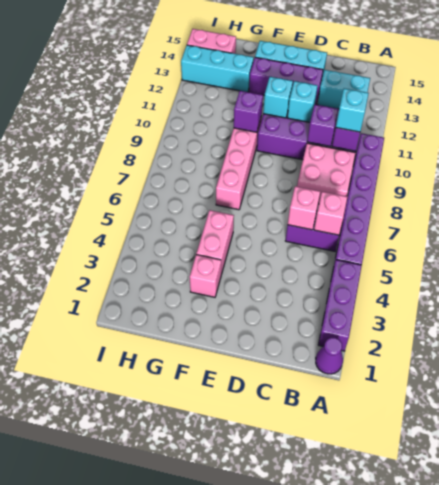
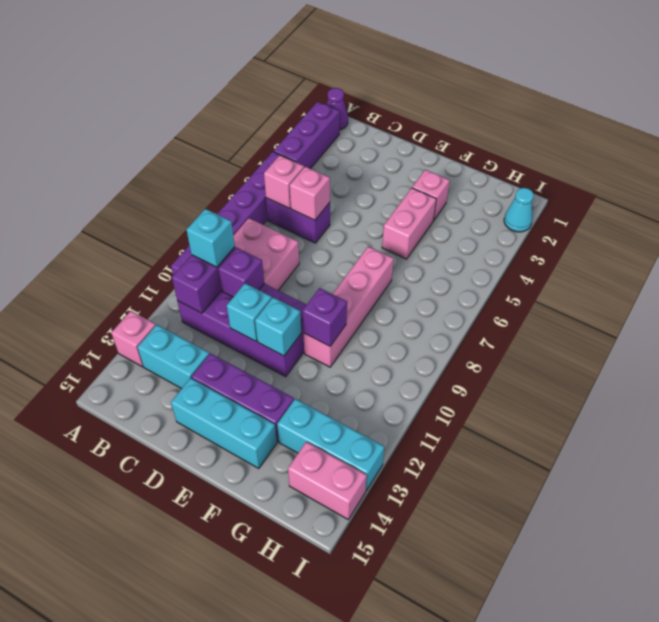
none -> pink 1x1 brick [111,311,156,367]
none -> cyan 1x1 cone [504,188,534,232]

